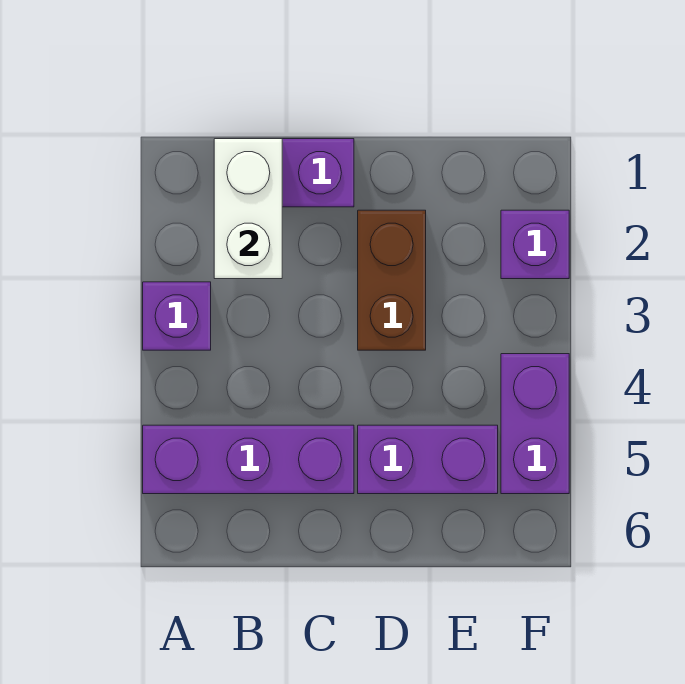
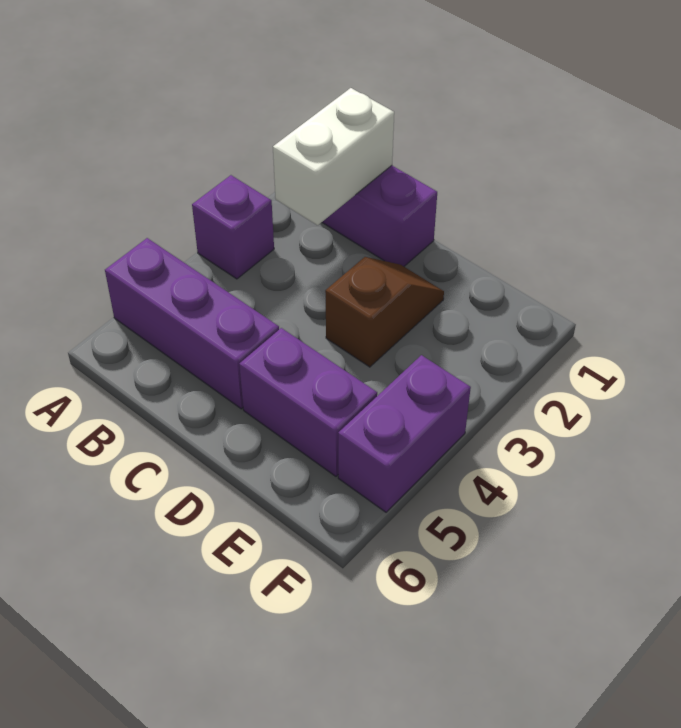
brown 1x2 brick [358,210,426,350] -> brown 1x2 slope [325,257,444,367]
purple 1x1 brick [501,210,569,279] -> none

